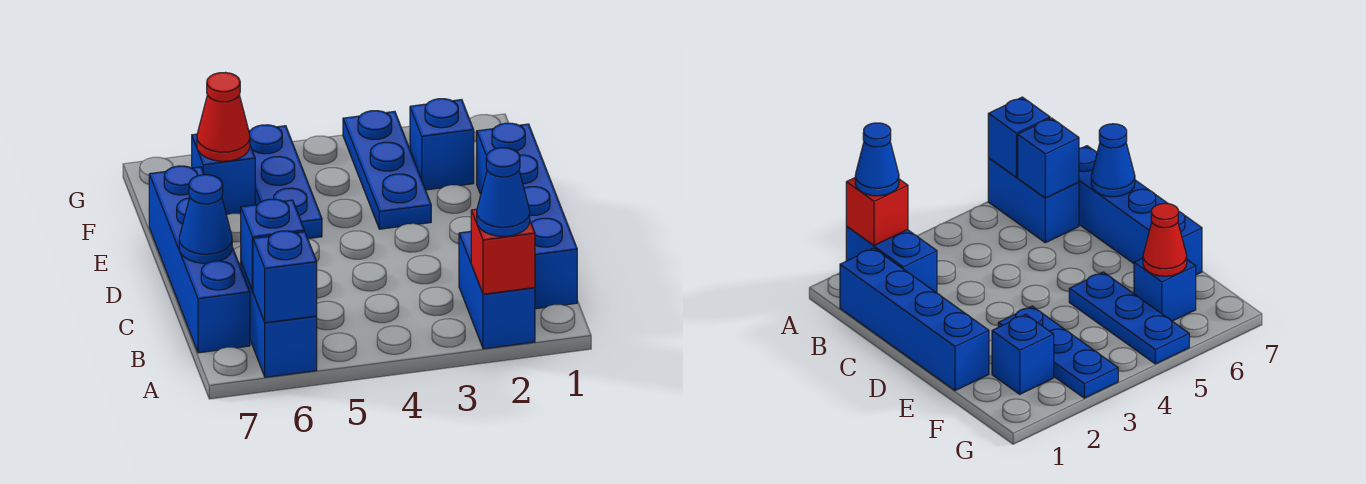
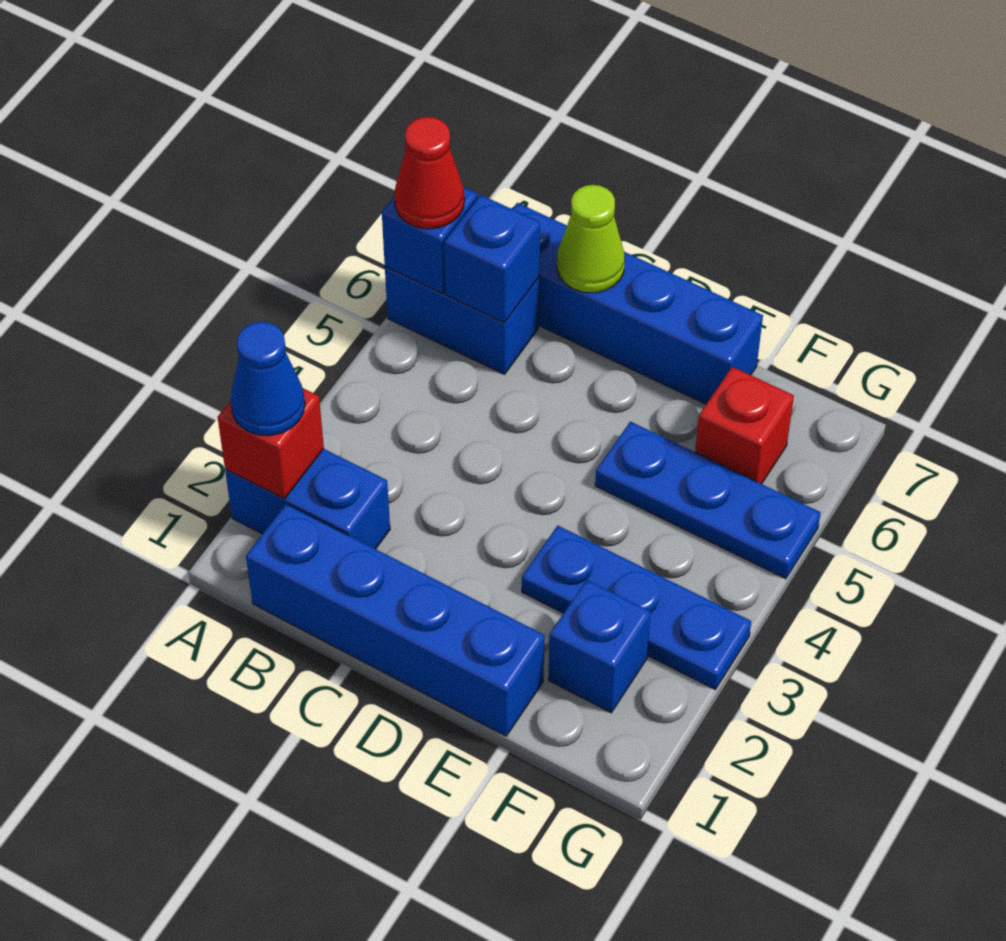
blue 1x1 cone [179,175,232,263] -> lime 1x1 cone [557,185,625,293]
blue 1x1 brick [192,134,255,215] -> red 1x1 brick [695,367,794,484]
red 1x1 cone [197,73,250,161] -> red 1x1 cone moved to [395,117,464,229]

